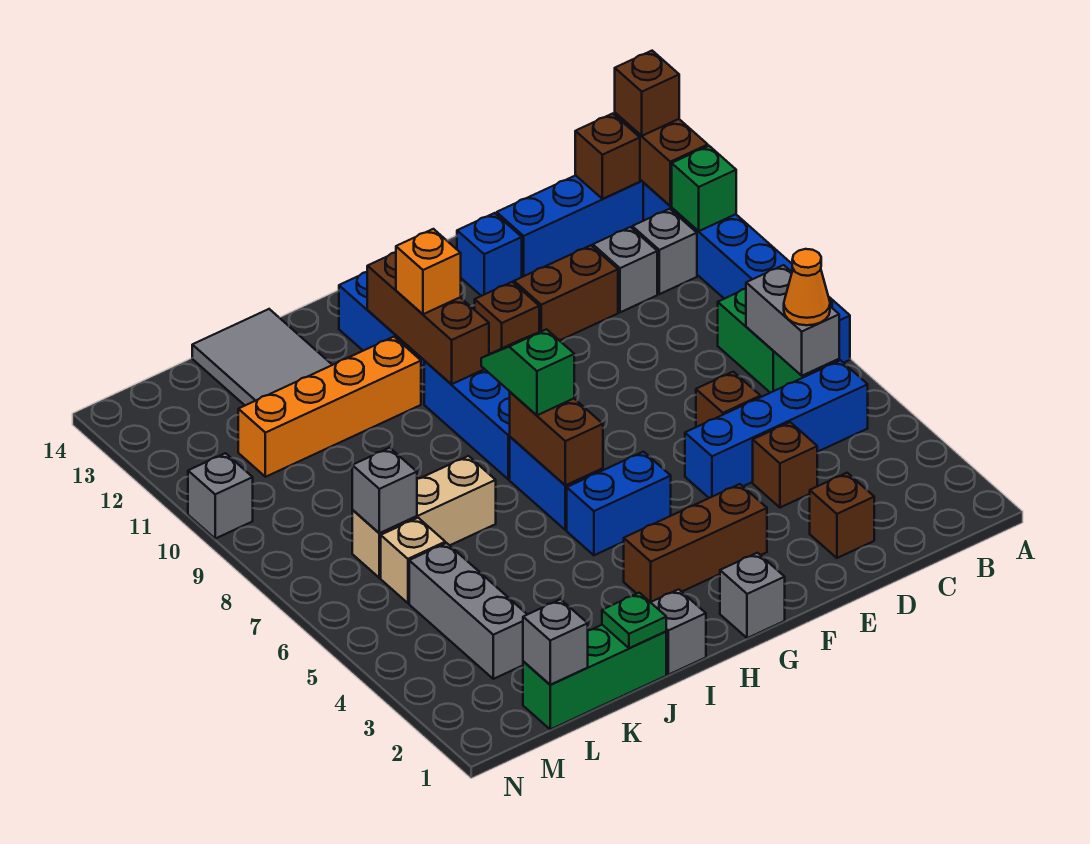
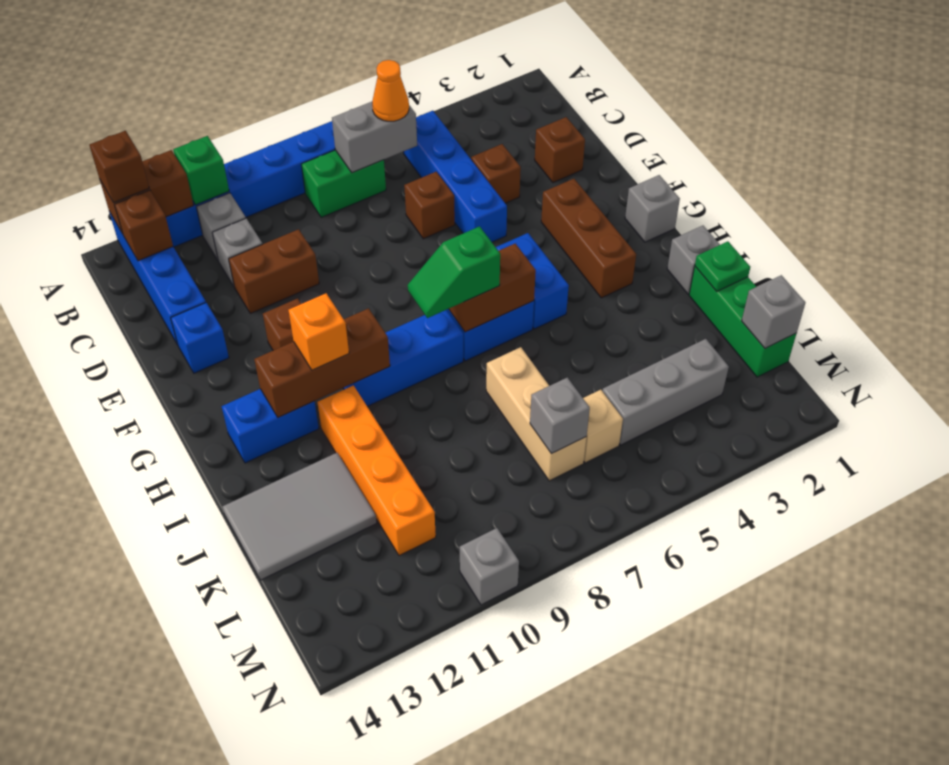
brown 1x2 brick [514,245,618,341] -> brown 1x2 brick turned to [229,229,319,314]

